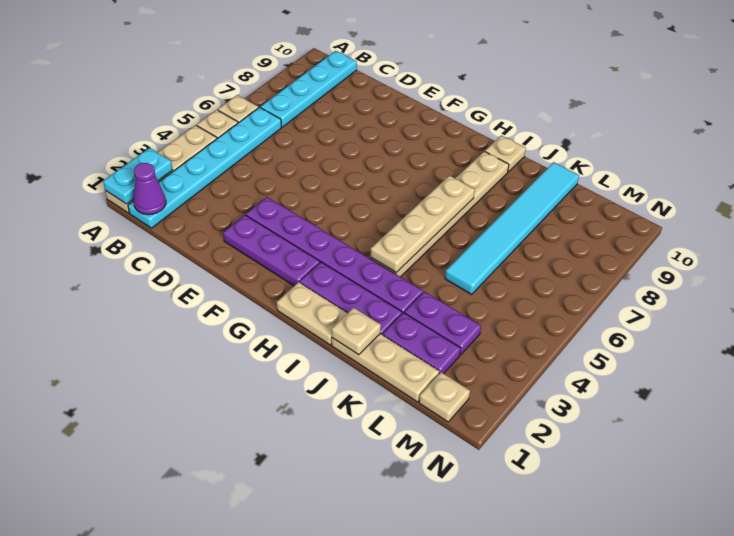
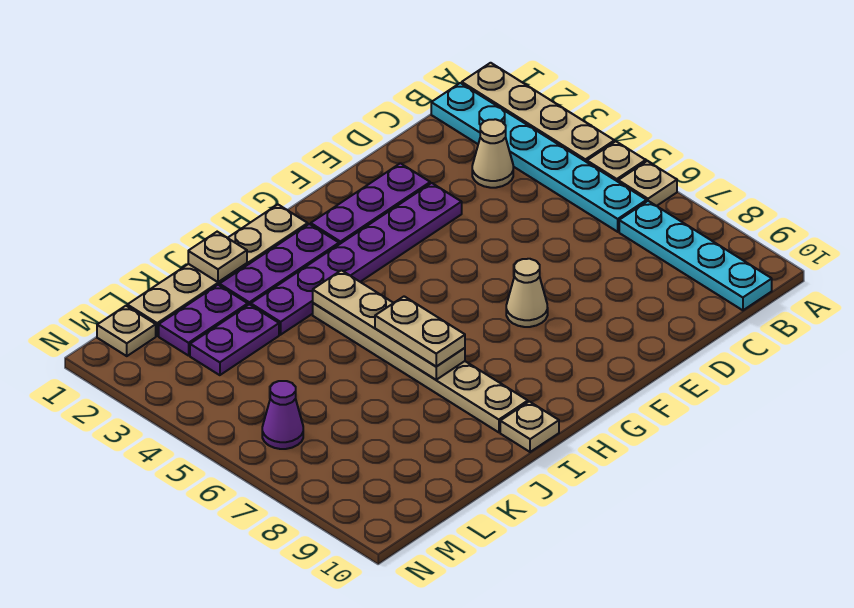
cyan 1x2 plate [103,148,173,204] -> none
purple 1x1 cone [134,163,166,215] -> purple 1x1 cone moved to [262,381,303,449]
none -> tan 1x1 cone [472,119,513,188]
none -> tan 1x1 cone [506,259,548,327]
none -> tan 1x2 plate [375,296,465,367]
cyan 1x6 tile [445,162,579,294] -> none

